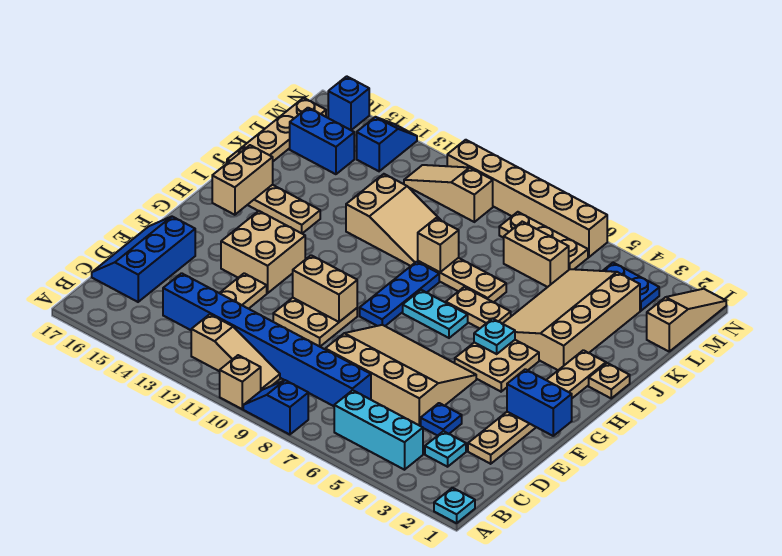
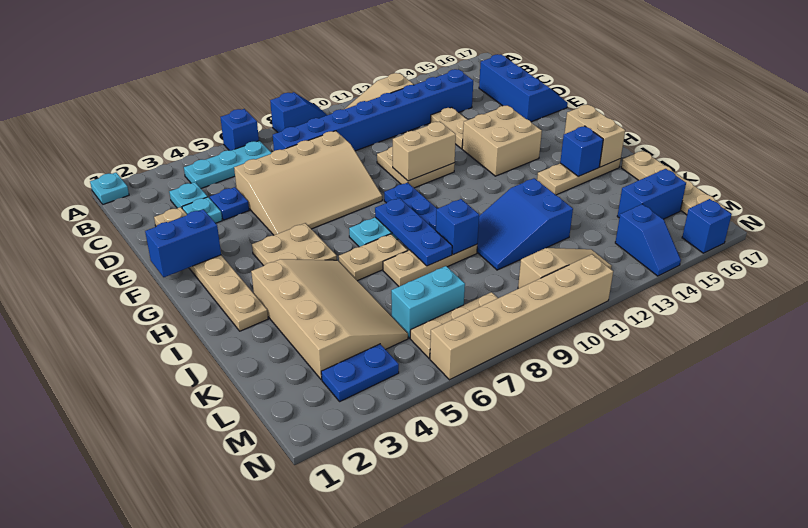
none -> blue 1x1 brick [220,109,259,151]
tan 1x1 brick [220,355,261,409] -> none
cyan 1x3 brick [334,390,423,470] -> cyan 1x3 plate [184,141,272,188]
cyan 1x1 plate [474,319,515,354] -> cyan 1x1 plate moved to [182,197,222,223]
none -> blue 1x3 plate [375,198,452,266]
tan 1x1 plate [589,363,630,398] -> none
none -> blue 1x1 brick [560,126,603,176]
tan 1x1 brick [418,218,459,272] -> blue 1x1 brick [436,199,479,255]
tan 2x3 slope [346,174,440,266] -> blue 2x3 slope [477,178,573,270]
tan 1x3 slope [647,289,726,351] -> none
tan 1x2 brick [504,222,569,287] -> cyan 1x2 brick [391,266,465,338]

